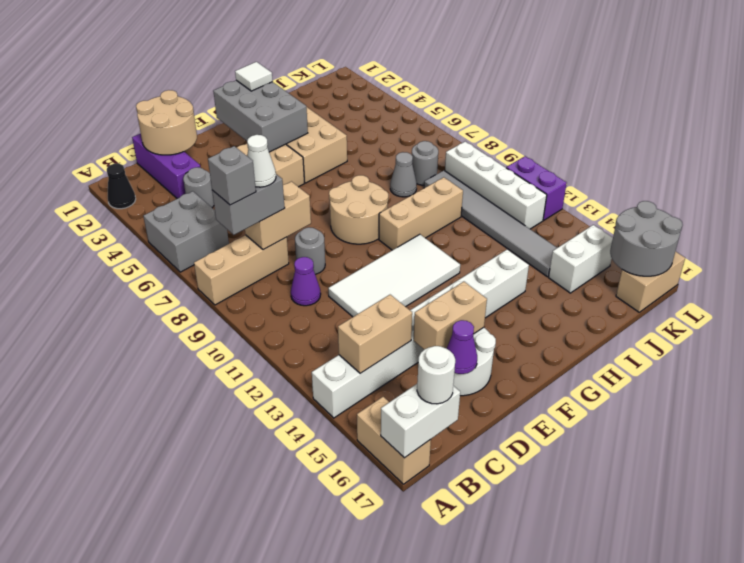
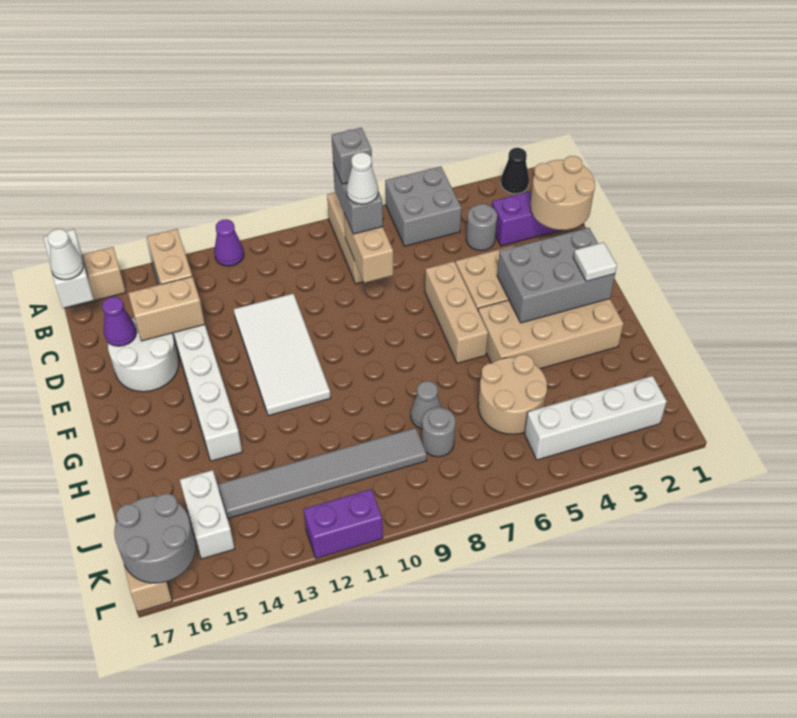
white 1x1 round brick [417,346,455,404] -> white 1x1 cone [47,229,83,280]
purple 1x1 cone [291,257,321,306] -> purple 1x1 cone moved to [214,219,244,266]
grey 1x1 round brick [295,227,325,274] -> none
tan 1x2 brick [414,281,487,349] -> tan 1x2 brick turned to [128,276,205,341]
tan 2x2 round brick [329,175,388,244] -> tan 2x2 round brick moved to [478,354,547,434]
tan 1x3 brick [379,177,463,250] -> tan 1x3 brick moved to [425,261,488,363]
white 1x4 brick [445,142,547,229] -> white 1x4 brick moved to [524,376,667,460]

